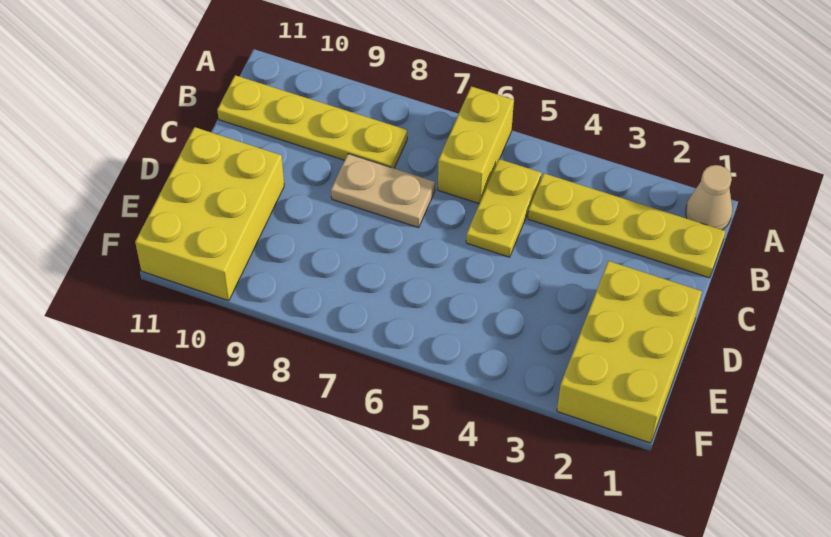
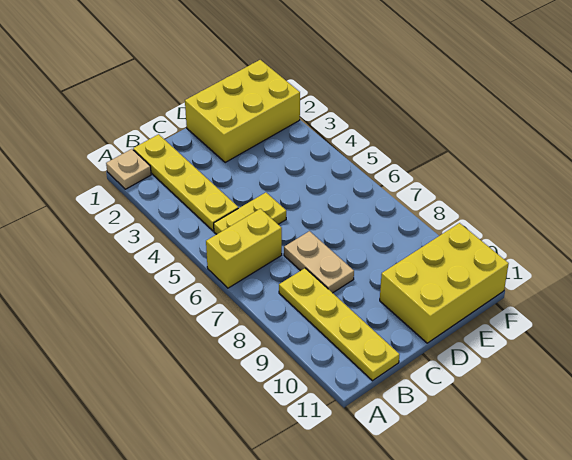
tan 1x1 cone [686,165,733,230] -> tan 1x1 plate [106,149,151,189]

